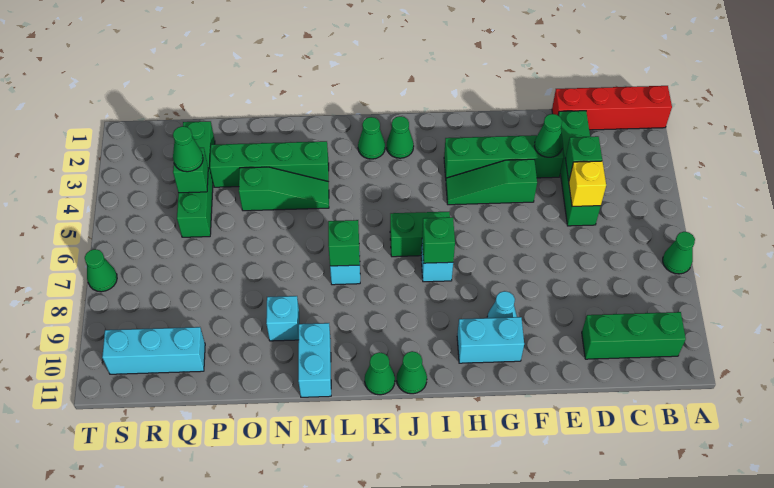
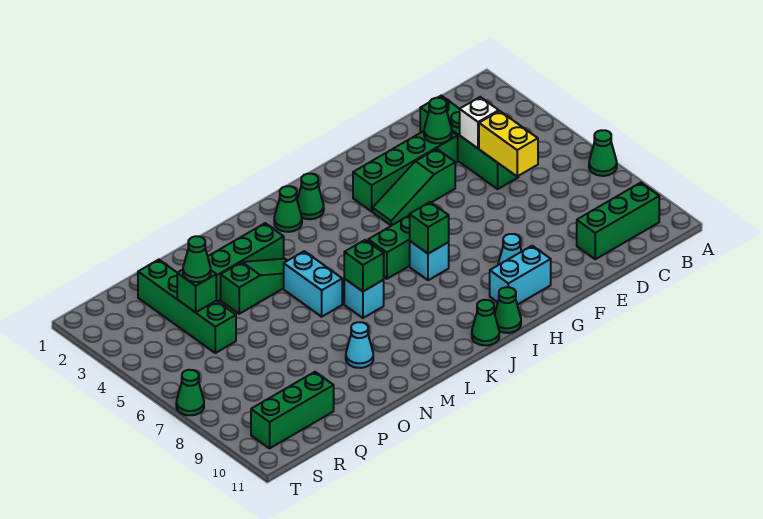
red 1x4 brick [552,86,672,130] -> none
green 1x1 brick [565,136,602,181] -> white 1x1 brick [460,97,499,148]
yellow 1x1 brick [569,161,606,206] -> yellow 1x2 brick [479,111,538,176]
green 1x1 cone [365,352,395,395] -> green 1x1 cone moved to [495,287,521,333]
cyan 1x2 brick [298,323,331,397] -> cyan 1x2 brick moved to [284,251,342,317]
cyan 1x1 brick [266,296,299,341] -> cyan 1x1 cone [346,322,373,368]
cyan 1x3 brick [102,327,205,374] -> green 1x3 brick [251,372,334,448]

